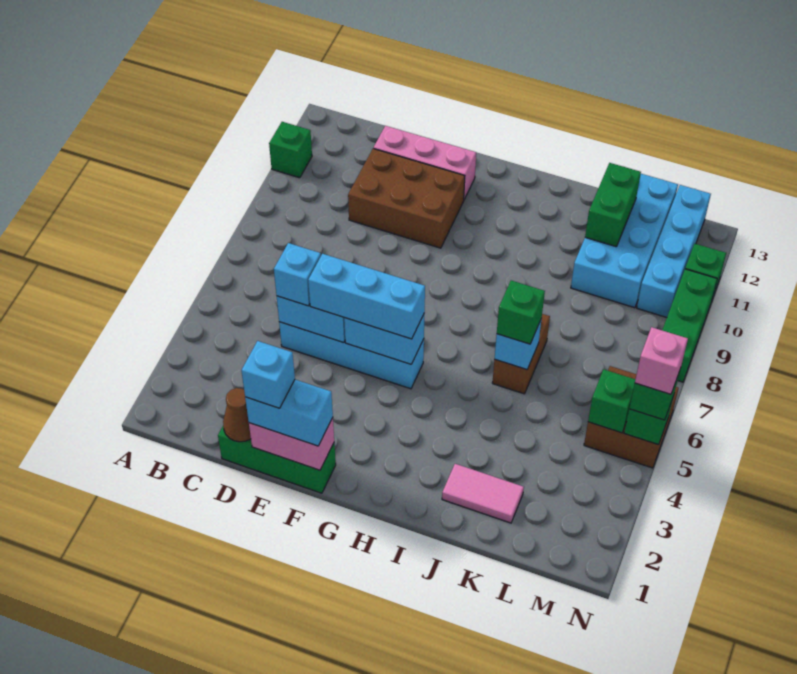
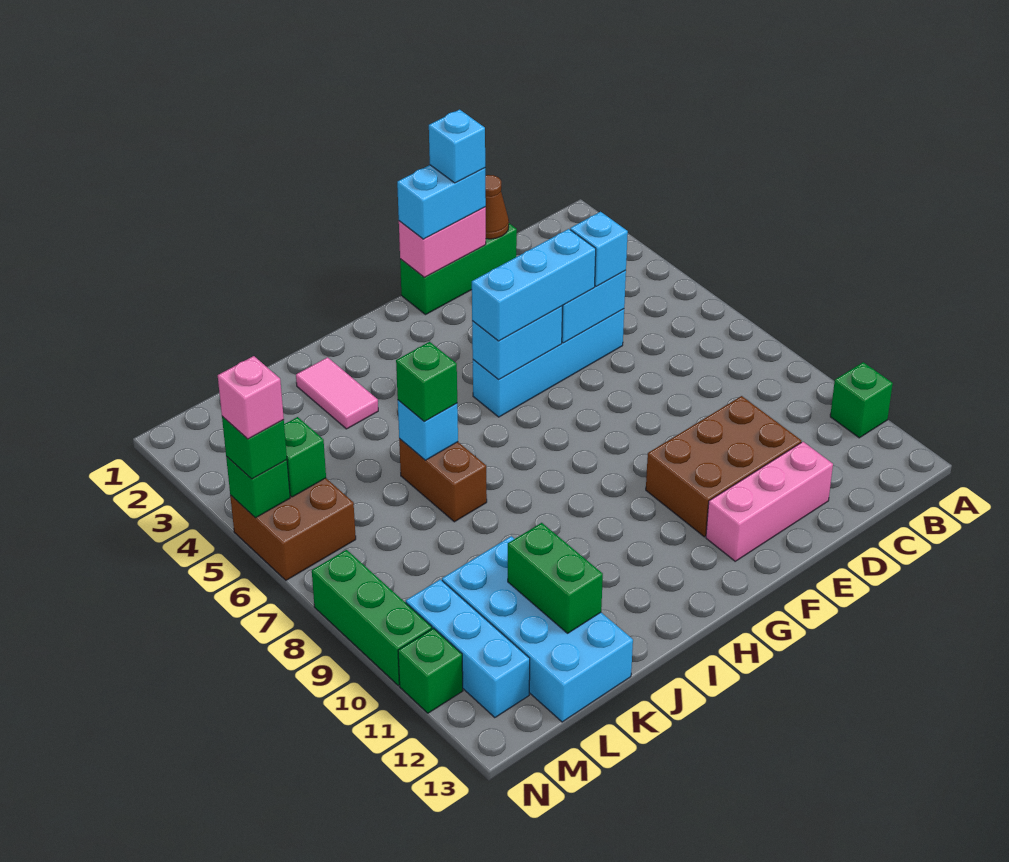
pink 1x2 tile [442,464,524,523] -> pink 1x2 tile turned to [296,357,378,429]
cyan 1x4 brick [637,185,711,317] -> cyan 1x3 brick [406,579,530,718]

